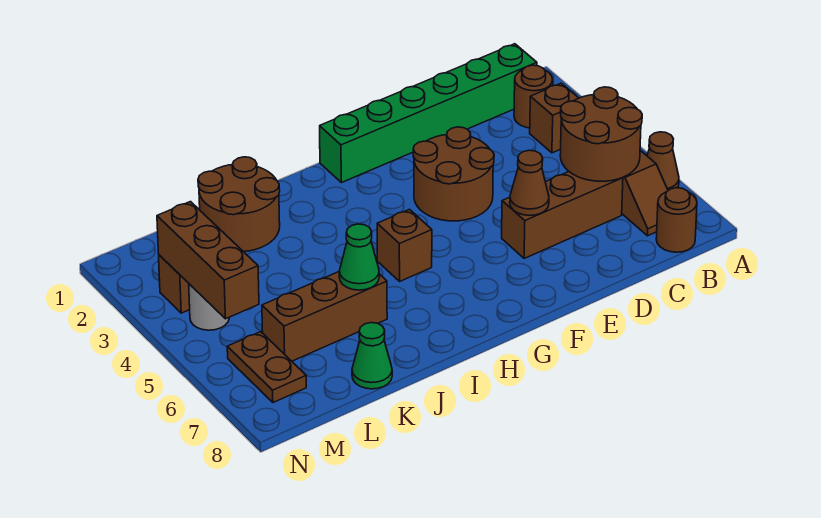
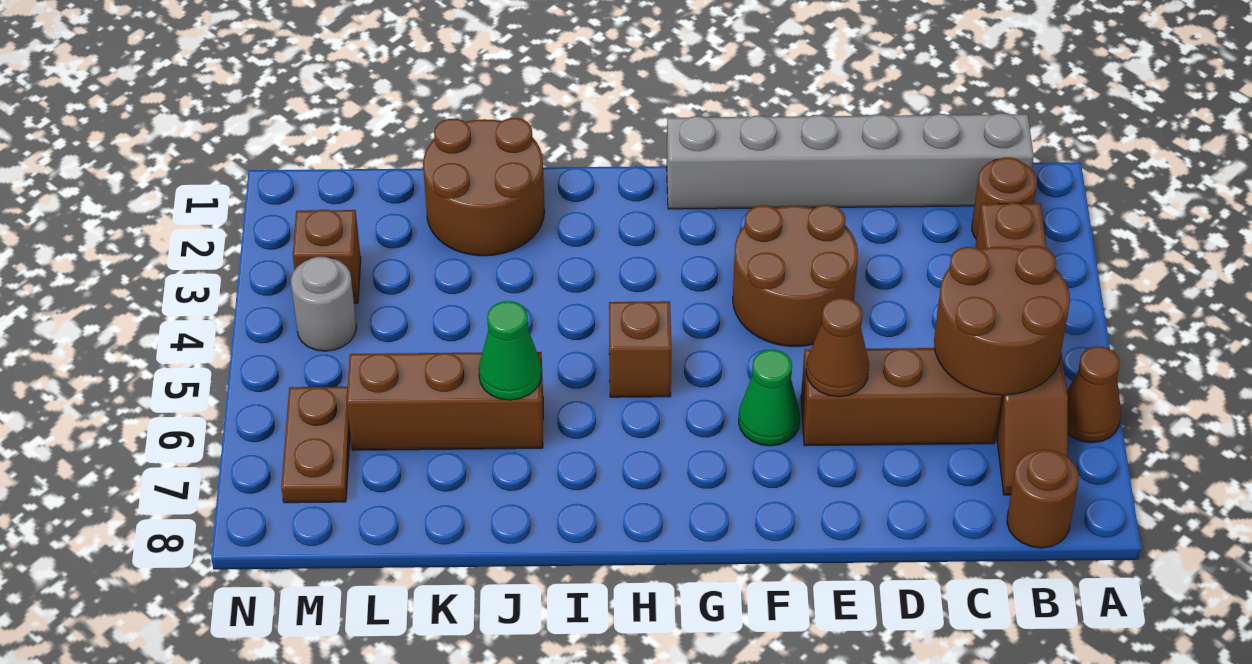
green 1x6 brick [320,44,537,183] -> grey 1x6 brick [667,113,1034,209]
green 1x1 cone [352,323,392,389] -> green 1x1 cone moved to [739,350,800,446]
brown 1x3 brick [157,202,259,319] -> none

